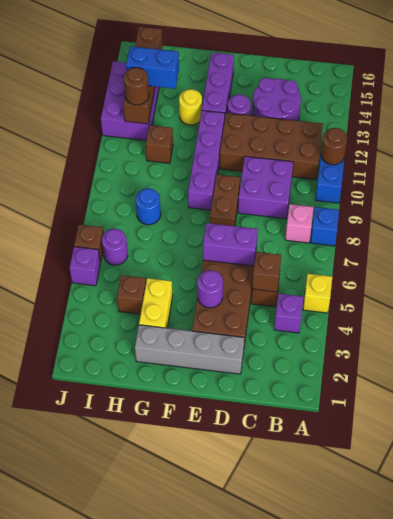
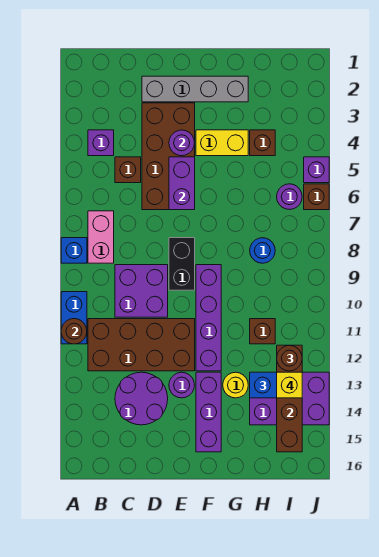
yellow 1x1 brick [303,274,332,313] -> yellow 1x1 brick moved to [277,372,302,398]
pink 1x1 brick [285,204,314,243] -> pink 1x2 brick [88,211,114,263]
brown 1x1 brick [252,252,281,292] -> none
purple 1x2 brick [203,223,258,266] -> purple 1x2 brick turned to [169,157,195,210]
brown 1x2 brick [210,174,240,226] -> black 1x2 brick [169,238,195,290]
yellow 1x2 brick [139,278,173,328] -> yellow 1x2 brick turned to [196,130,248,156]
purple 2x3 brick [101,61,159,140] -> purple 2x3 brick turned to [250,372,329,425]

